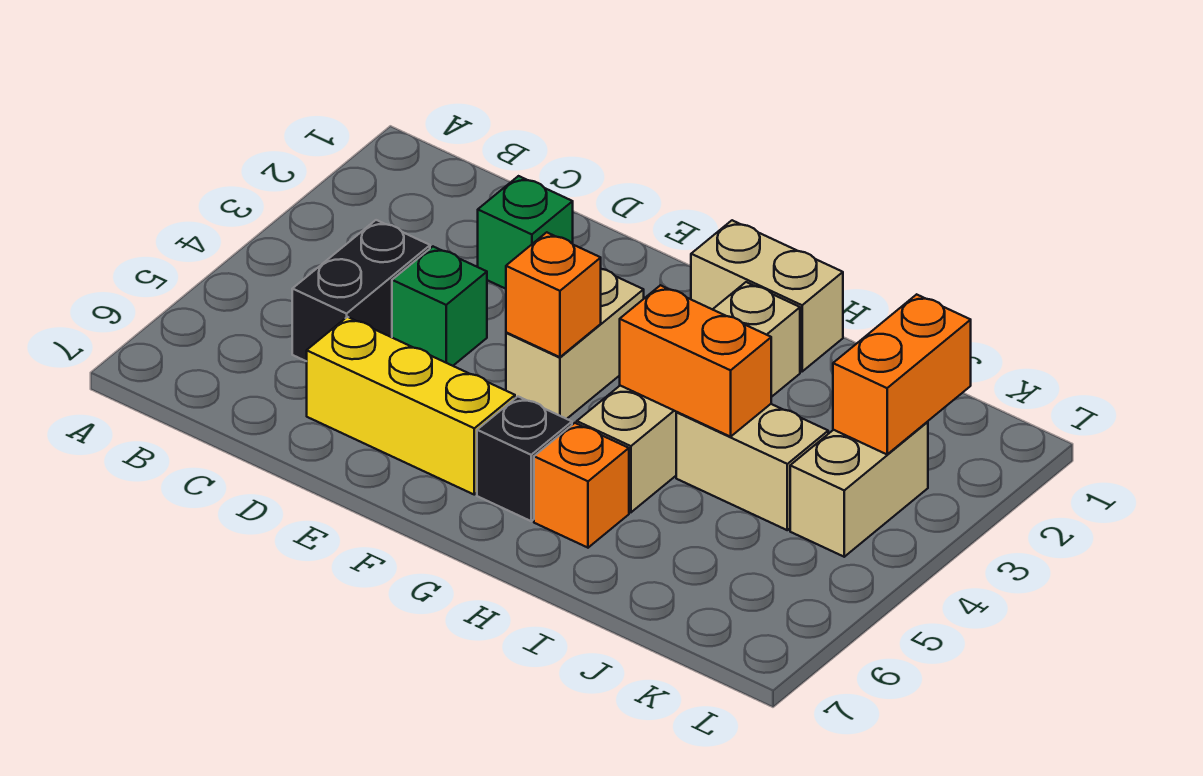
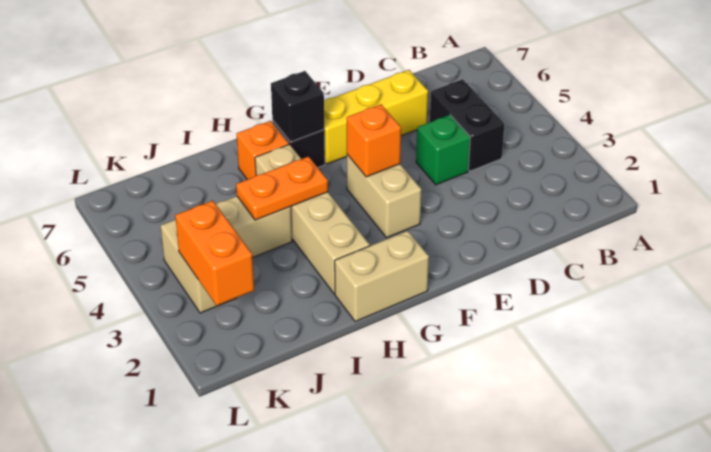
green 1x1 brick [478,176,573,289] -> none
none -> black 1x1 brick [271,71,324,142]
orange 1x2 brick [620,285,771,437] -> orange 1x2 plate [236,157,328,220]

